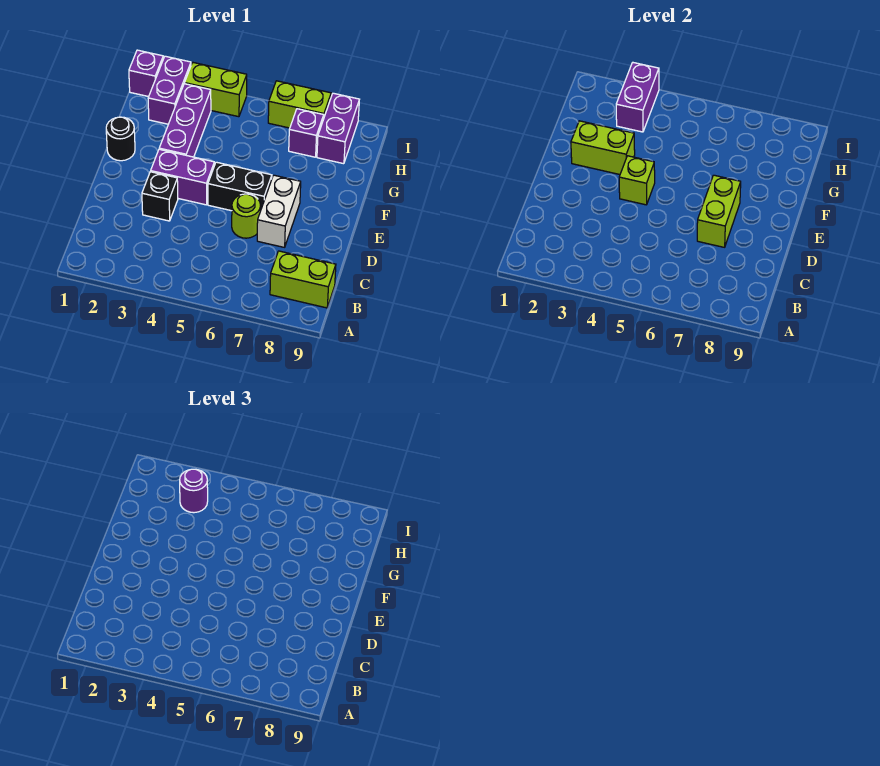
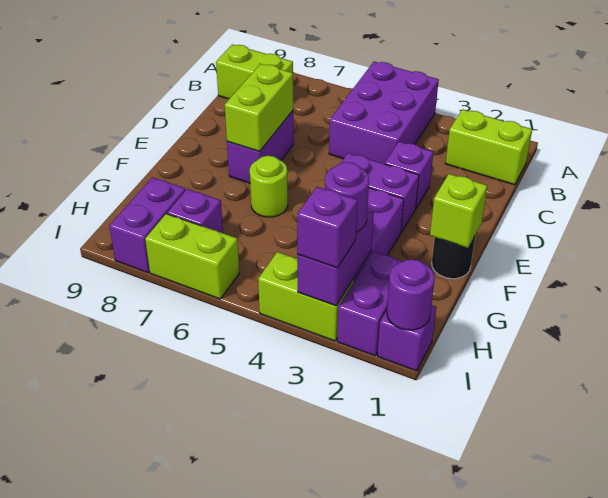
none -> purple 2x3 brick [329,62,439,164]
black 1x1 brick [142,172,178,221] -> purple 1x1 brick [385,142,433,208]
lime 1x1 round brick [232,194,261,238] -> lime 1x1 round brick moved to [250,156,288,217]
white 1x2 brick [257,175,301,247] -> purple 1x2 brick [227,111,294,183]
lime 1x1 brick [619,156,655,205] -> lime 1x1 brick moved to [430,174,487,248]
black 1x2 brick [208,162,272,211] -> none
lime 1x2 brick [571,121,635,175] -> lime 1x2 brick moved to [446,109,532,185]
none -> purple 1x1 round brick [387,259,435,330]
none -> purple 1x1 brick [297,187,357,268]

